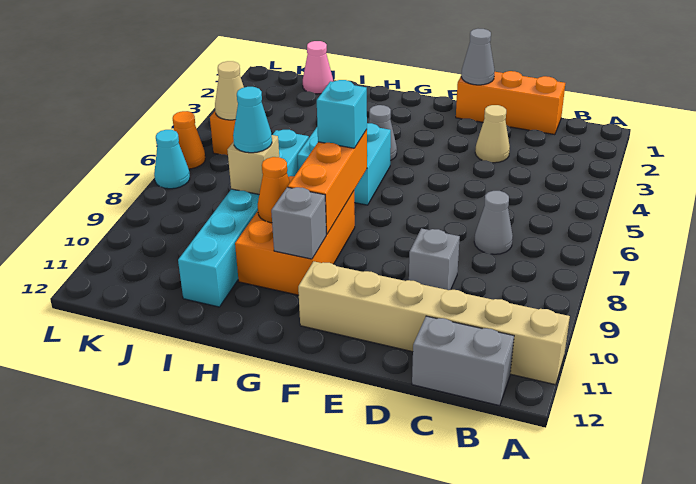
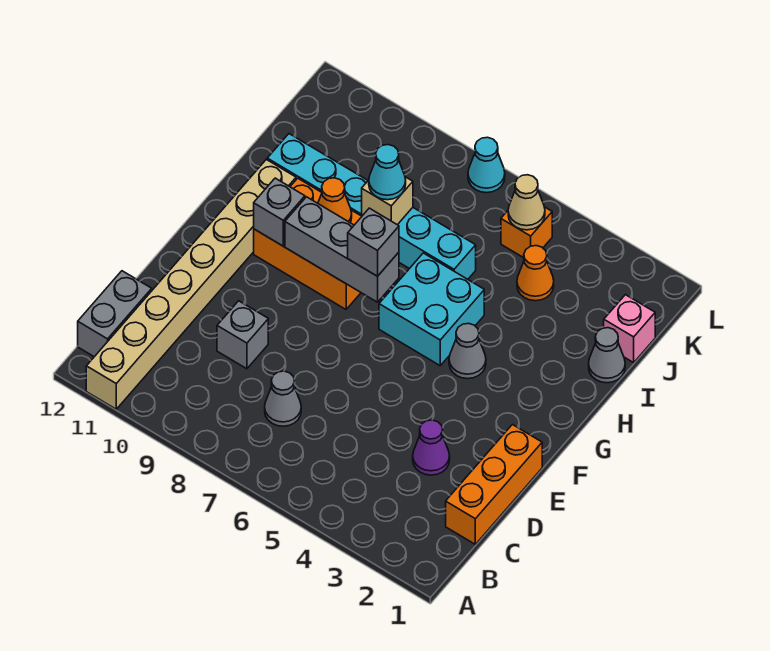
tan 1x6 brick [298,261,570,385] -> tan 1x8 brick [86,160,296,409]
tan 1x1 cone [475,105,510,163] -> purple 1x1 cone [413,420,450,475]
grey 1x1 cone [461,29,495,85] -> grey 1x1 cone moved to [589,328,625,383]
orange 1x3 brick [288,130,367,234] -> grey 1x3 brick [285,197,399,302]
cyan 1x1 brick [317,80,367,148] -> grey 1x1 brick [348,208,399,276]
pink 1x1 cone [303,41,333,94] -> pink 1x1 brick [604,295,655,363]
orange 1x1 cone [173,111,205,169] -> orange 1x1 cone moved to [517,246,554,301]

